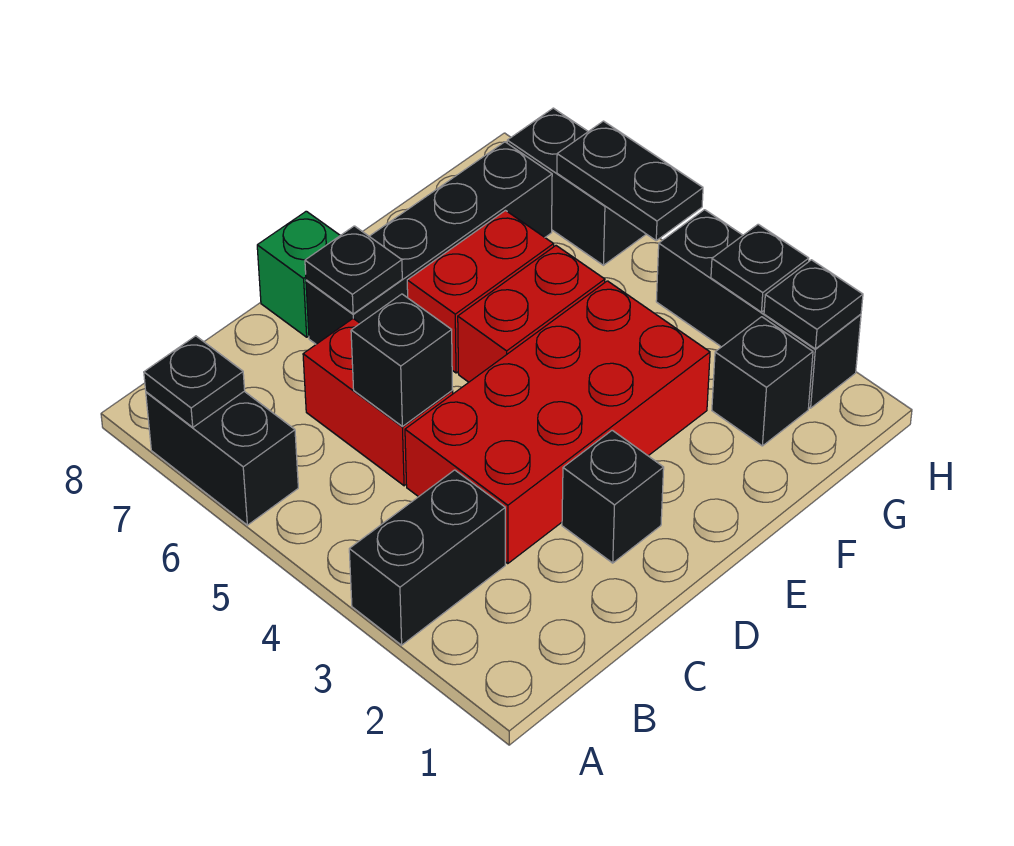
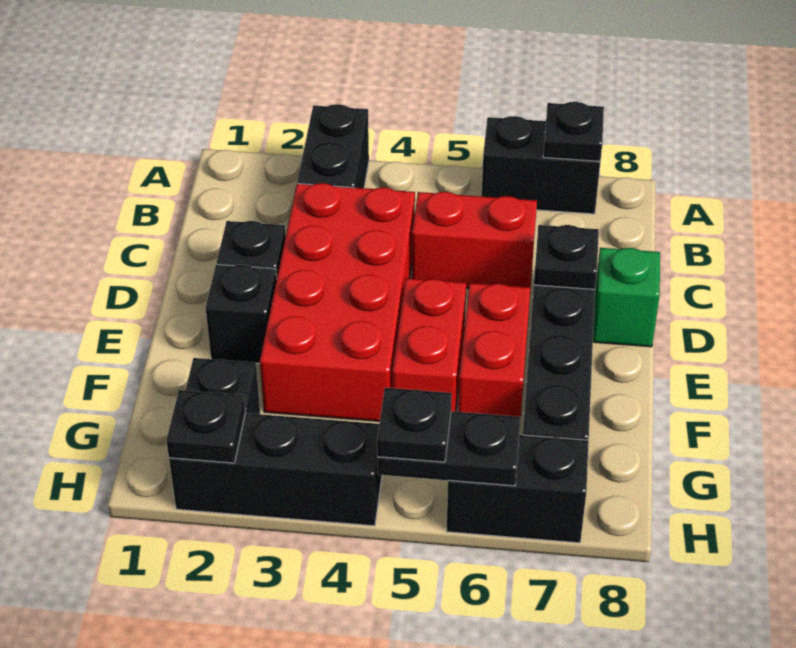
black 1x1 brick [351,294,453,426] -> black 1x1 brick moved to [206,264,277,363]
black 1x1 plate [711,224,809,312] -> black 1x1 plate moved to [377,388,451,462]

